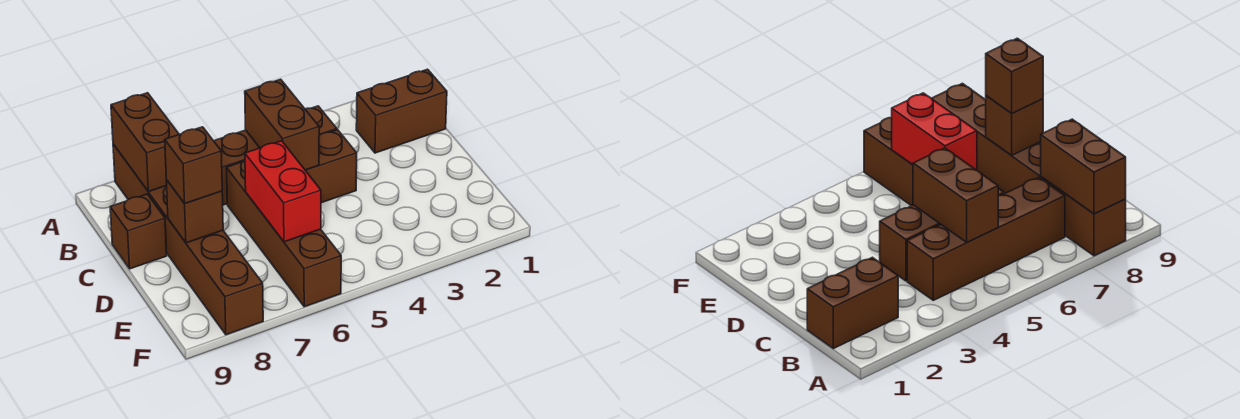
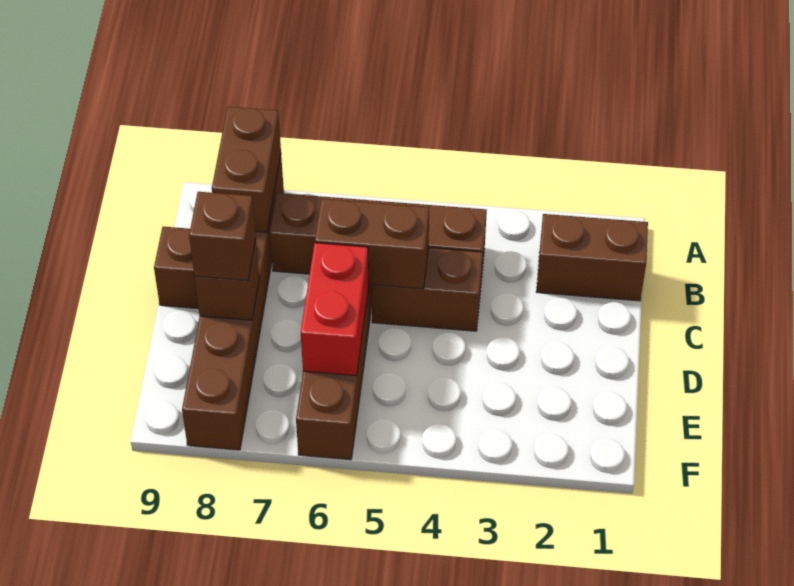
brown 1x2 brick [245,79,319,170] -> brown 1x2 brick turned to [315,199,429,289]

